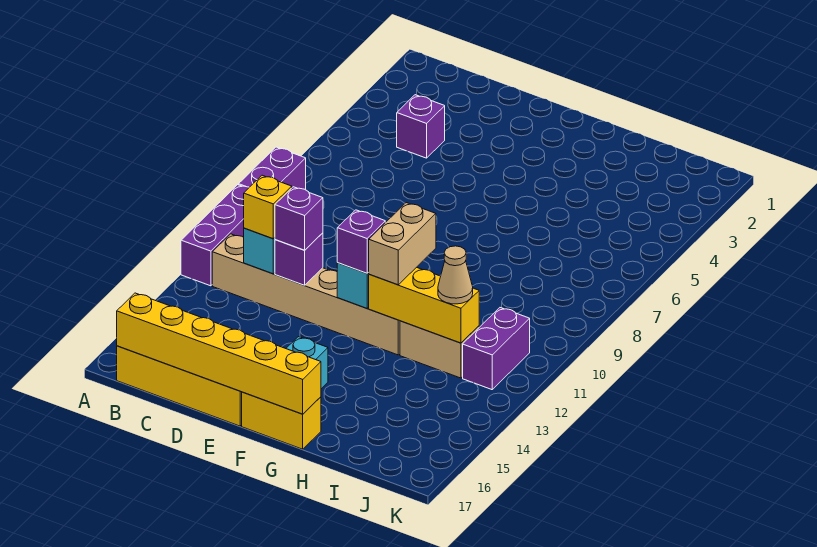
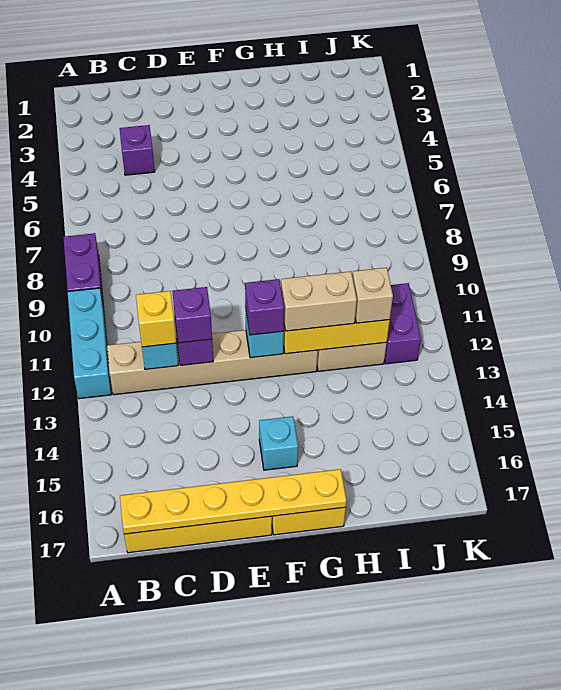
purple 1x3 brick [181,185,249,286] -> cyan 1x3 brick [68,288,111,399]
yellow 1x6 brick [117,293,321,414] -> yellow 1x6 plate [120,469,346,534]
tan 1x2 brick [368,203,436,285] -> tan 1x2 brick turned to [281,271,357,331]
tan 1x1 cone [438,246,473,304] -> tan 1x1 brick [352,268,393,323]

